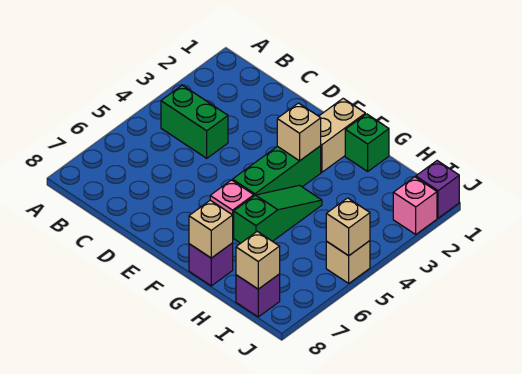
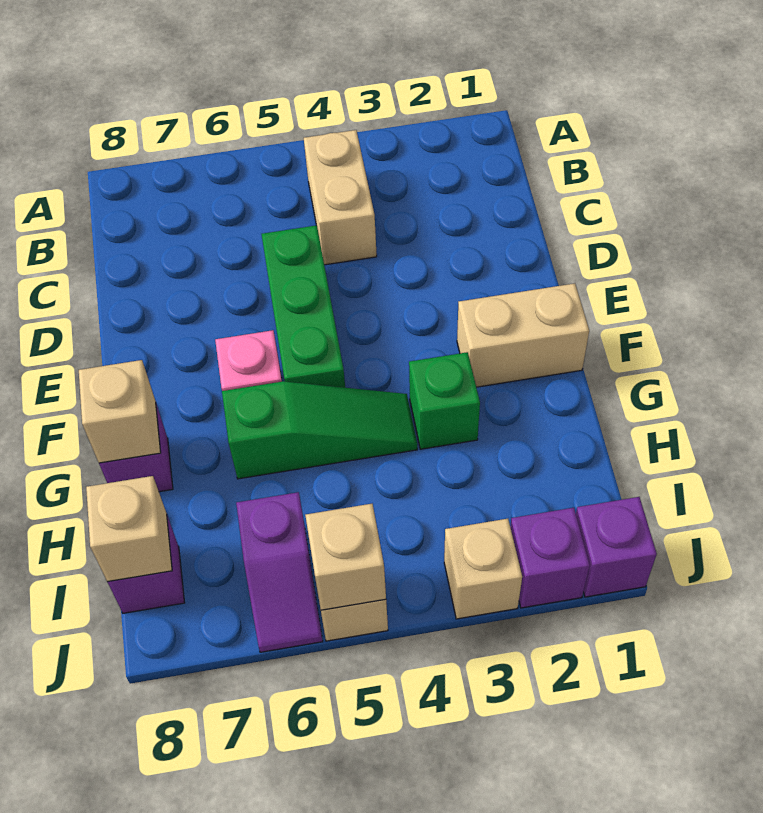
green 1x2 brick [161,85,228,158] -> tan 1x2 brick [304,130,377,265]
green 1x3 brick [233,146,321,196] -> green 1x3 brick turned to [262,225,345,388]
tan 1x1 brick [277,103,321,161] -> tan 1x1 brick moved to [444,519,522,619]
green 1x1 brick [345,114,389,171] -> green 1x1 brick moved to [409,352,480,449]
none -> purple 1x2 slope [236,492,323,652]
pink 1x1 brick [393,177,437,234] -> purple 1x1 brick [510,508,590,608]

